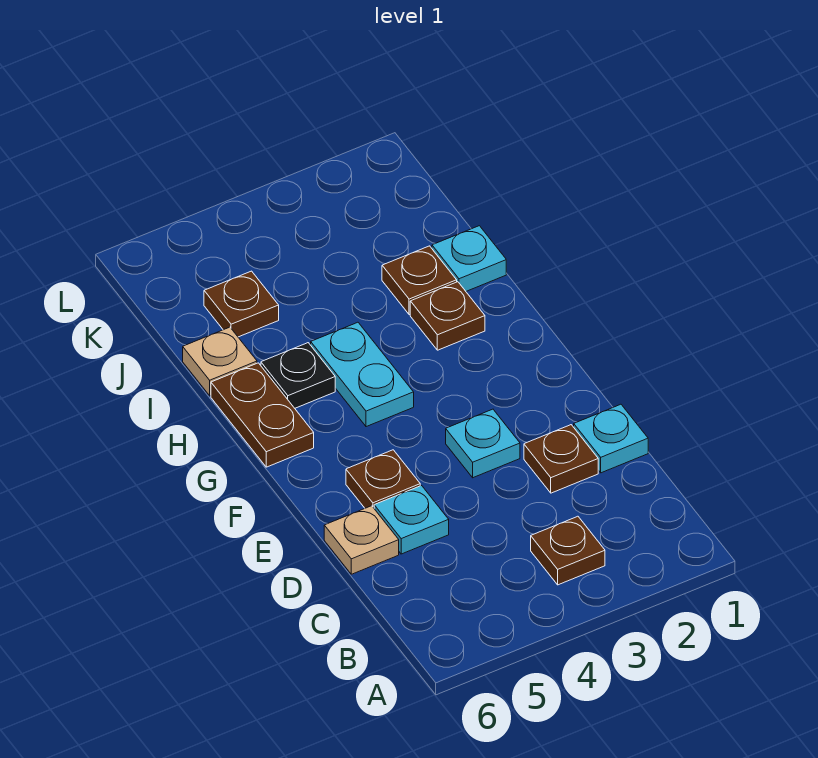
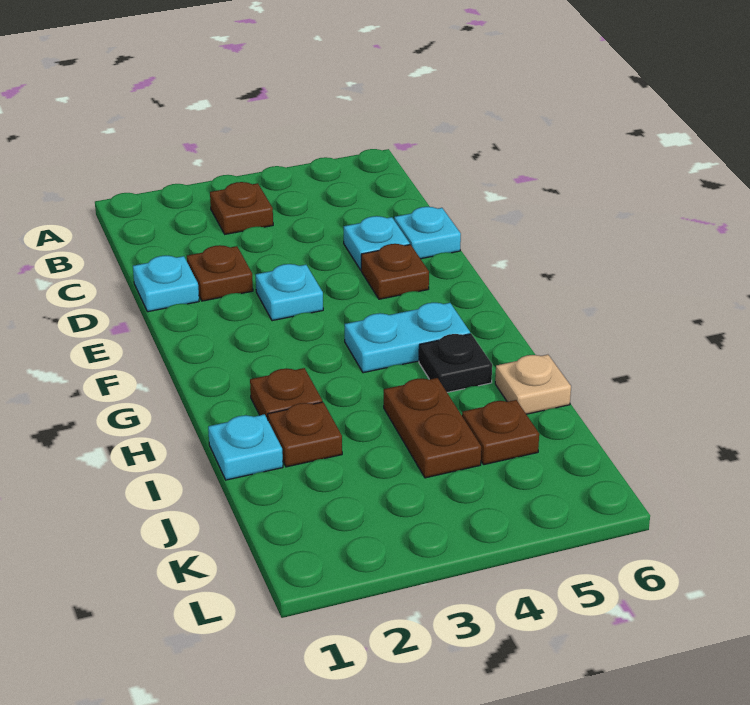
tan 1x1 plate [324,506,399,574] -> cyan 1x1 plate [394,207,461,259]
cyan 1x2 plate [311,322,414,427] -> cyan 1x2 plate turned to [345,303,470,373]
brown 1x2 plate [211,363,314,467] -> brown 1x2 plate moved to [384,378,481,478]

